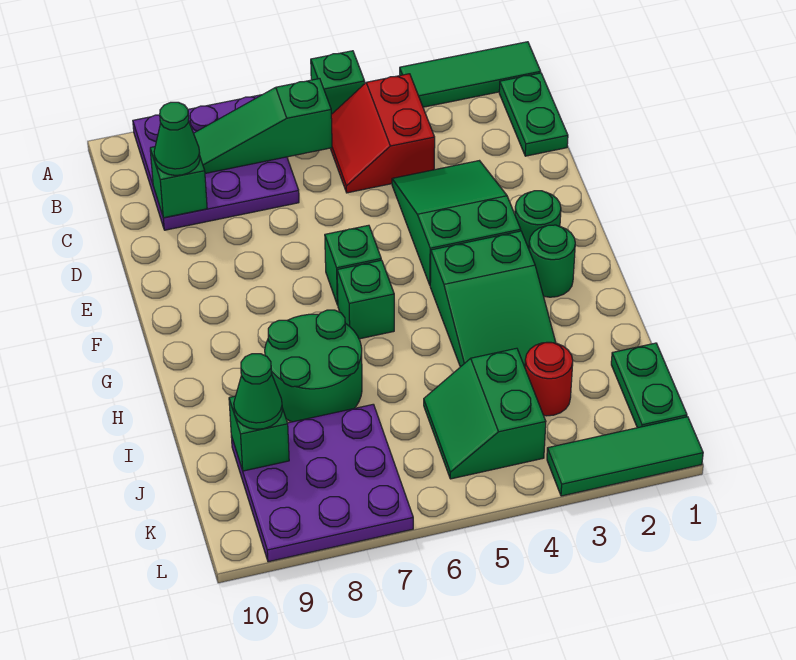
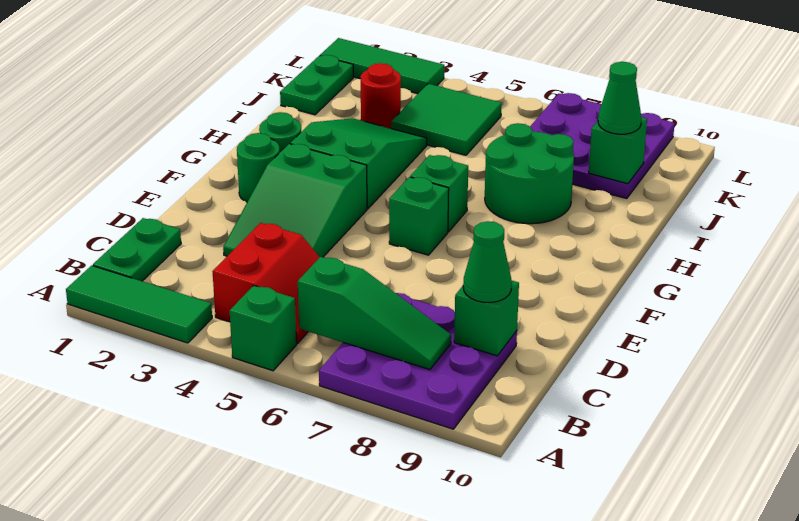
green 2x2 slope [424,348,546,479] -> green 2x2 tile [391,84,502,155]

